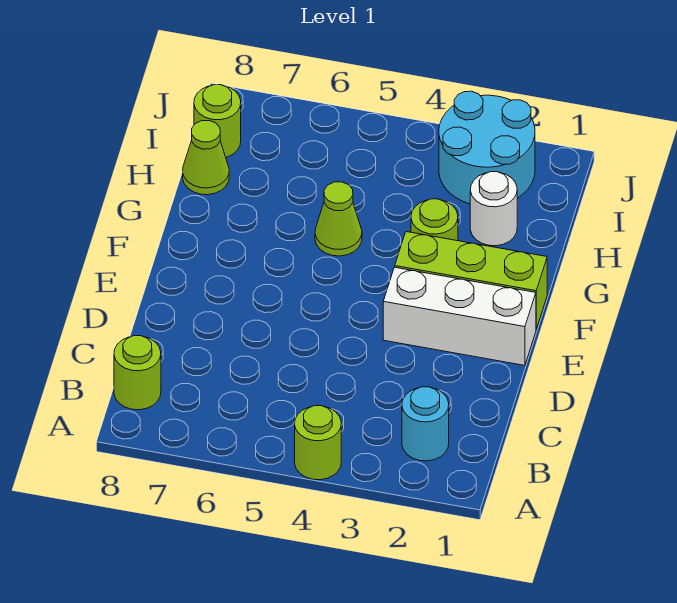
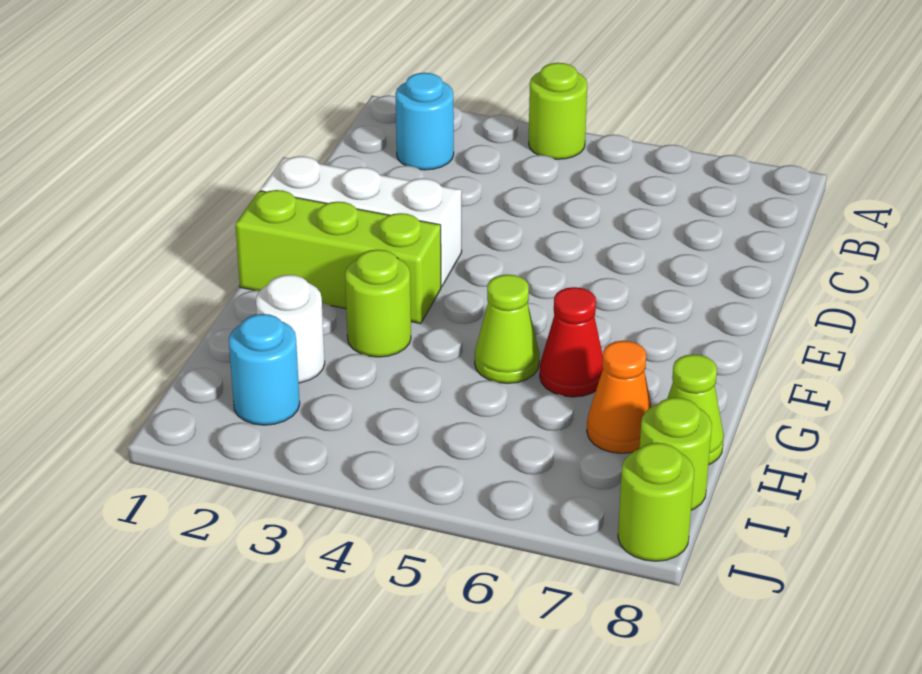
lime 1x1 round brick [114,336,161,410] -> lime 1x1 round brick moved to [618,443,694,561]
none -> red 1x1 cone [540,287,603,397]
none -> orange 1x1 cone [587,341,652,453]
cyan 2x2 round brick [439,91,535,204] -> cyan 1x1 round brick [229,314,300,425]

